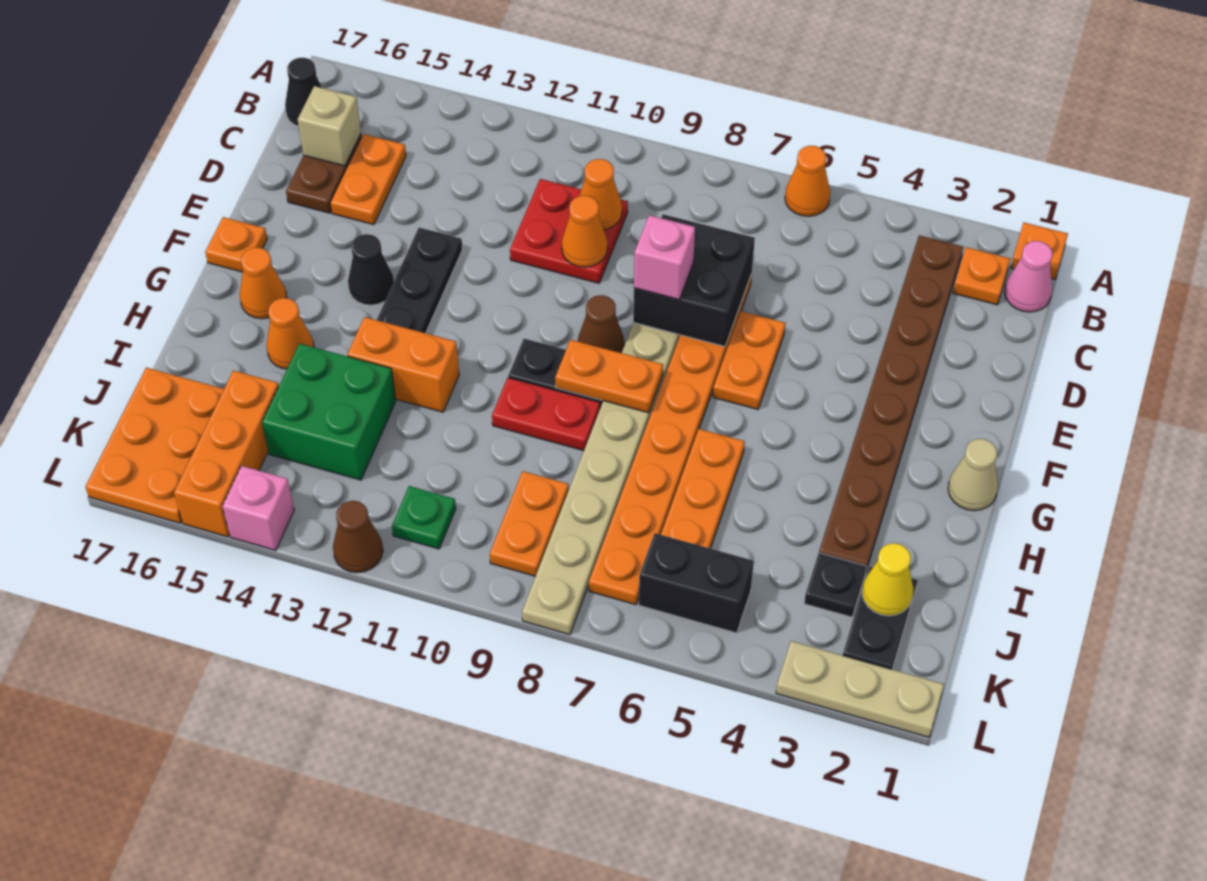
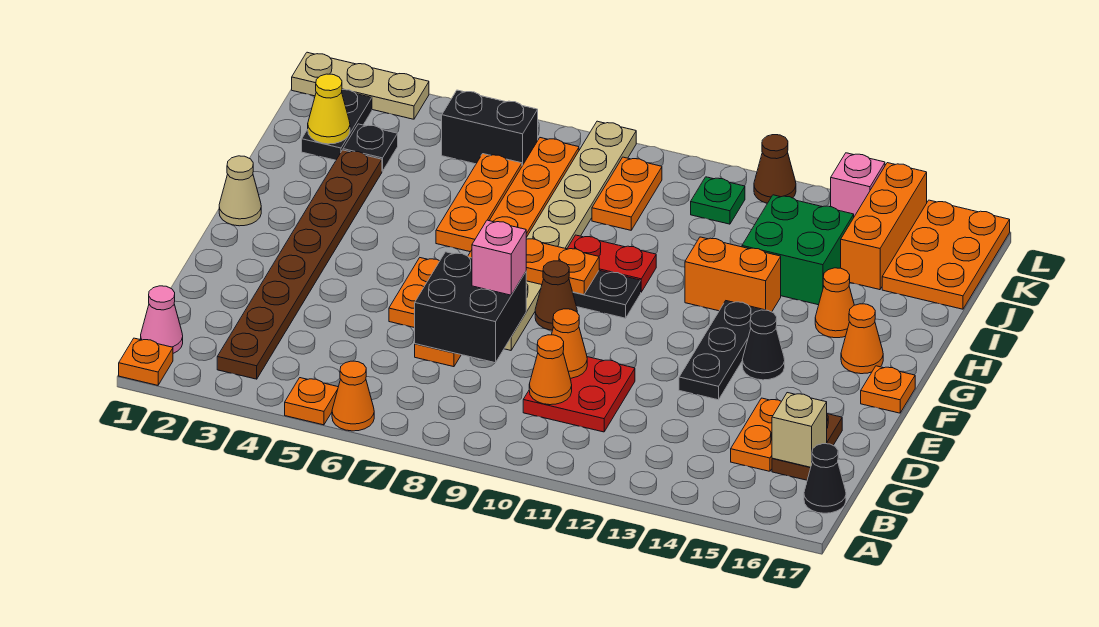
orange 1x1 plate [953,247,1010,305] -> orange 1x1 plate moved to [285,378,338,425]

